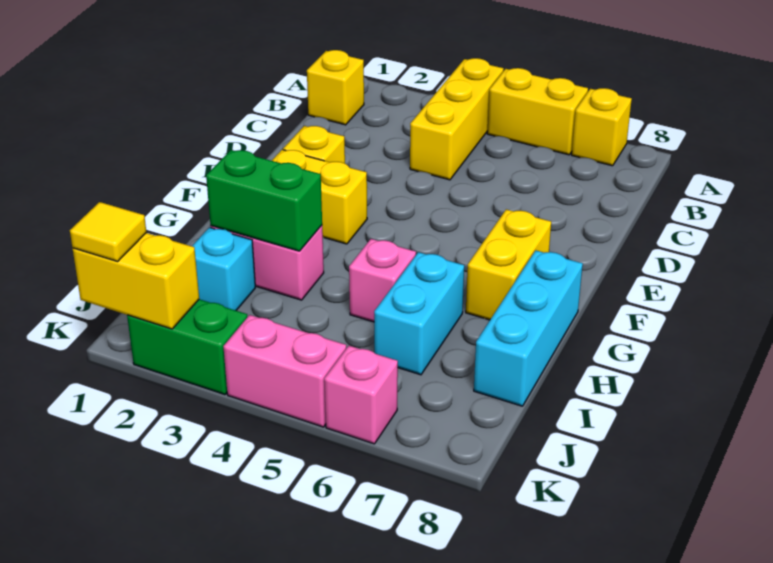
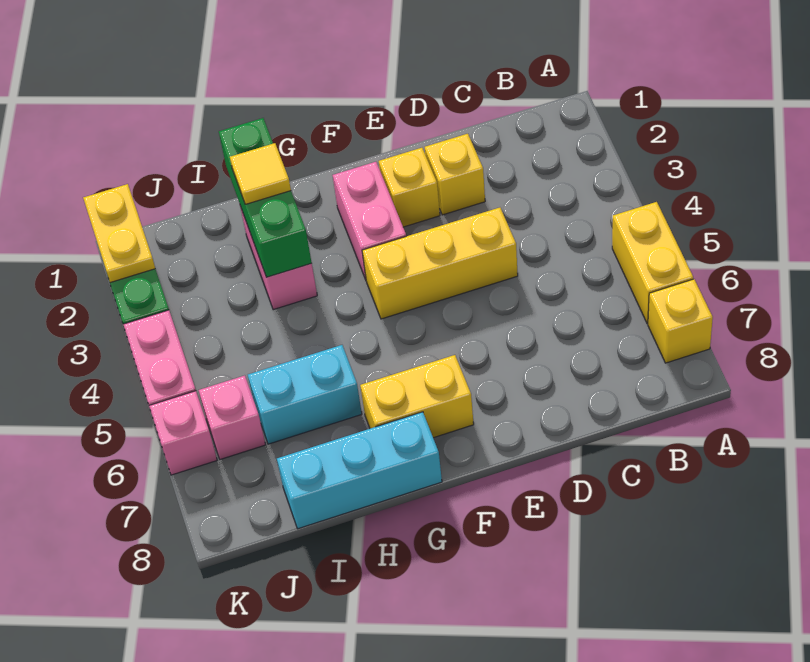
yellow 1x3 brick [410,58,504,180] -> yellow 1x3 brick moved to [362,208,518,319]
yellow 1x1 brick [307,50,364,125] -> yellow 1x1 brick moved to [425,134,485,215]
yellow 1x2 brick [272,150,367,244] -> pink 1x2 brick [333,162,406,279]
green 1x2 brick [206,150,322,251] -> green 1x3 brick [219,118,312,277]
pink 1x1 brick [349,239,416,322] -> pink 1x1 brick moved to [199,375,266,459]
cyan 1x1 brick [192,227,255,310] -> none
yellow 1x2 brick [73,233,199,329] -> yellow 1x2 plate [83,184,155,283]
yellow 1x1 tile [70,202,146,261] -> yellow 1x1 tile moved to [230,143,291,204]

